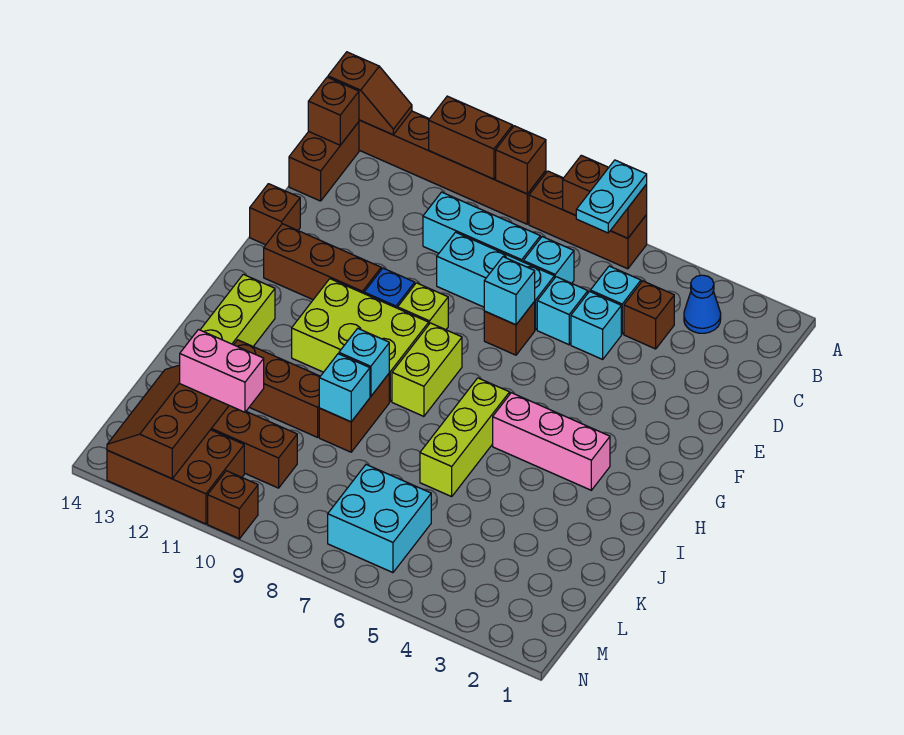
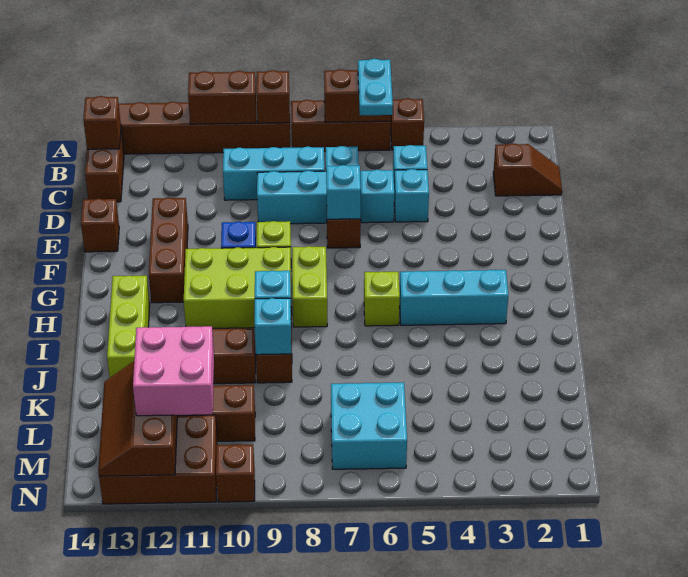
brown 1x2 slope [328,52,412,135] -> brown 1x2 slope moved to [493,143,562,196]
blue 1x1 cone [684,275,721,333] -> none
brown 1x1 brick [624,281,674,349] -> brown 1x1 brick moved to [390,98,424,150]
brown 1x3 brick [264,224,381,300] -> brown 1x3 brick turned to [149,197,188,303]
pink 1x3 brick [493,393,610,490] -> cyan 1x3 brick [400,270,508,325]
lime 1x3 brick [420,378,510,497] -> lime 1x1 brick [364,271,400,326]
pink 1x2 brick [180,330,264,412] -> pink 2x2 brick [133,326,214,416]

